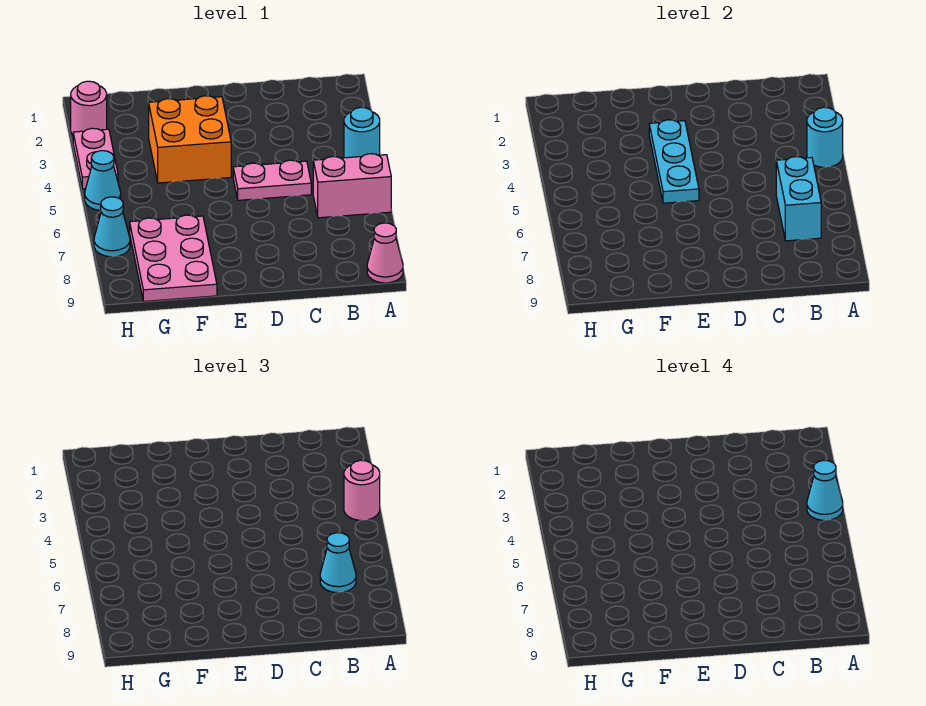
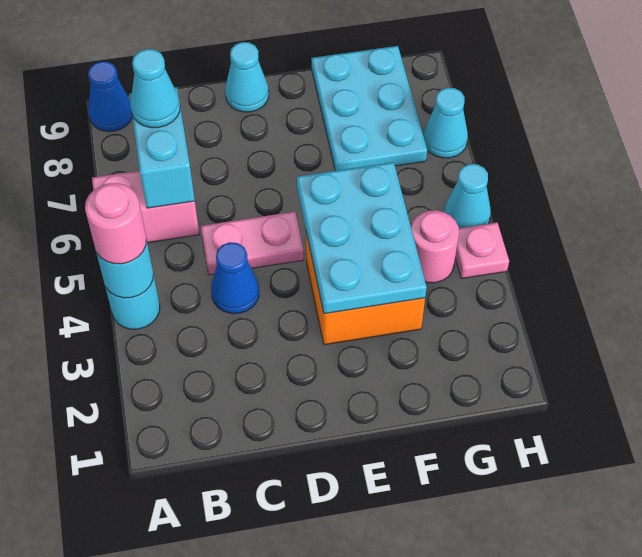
cyan 1x1 cone [807,460,843,520] -> cyan 1x1 cone moved to [225,42,269,112]
pink 1x1 cone [367,223,403,283] -> blue 1x1 cone [88,61,132,132]
none -> blue 1x1 cone [211,242,259,314]
cyan 1x3 plate [649,120,699,203] -> cyan 2x3 plate [297,162,427,314]
pink 2x3 plate [130,215,217,301] -> cyan 2x3 plate [311,46,427,171]
pink 1x1 round brick [71,81,107,135] -> pink 1x1 round brick moved to [411,210,459,283]
pink 1x2 plate [73,128,118,189] -> pink 1x1 plate [455,223,509,279]

